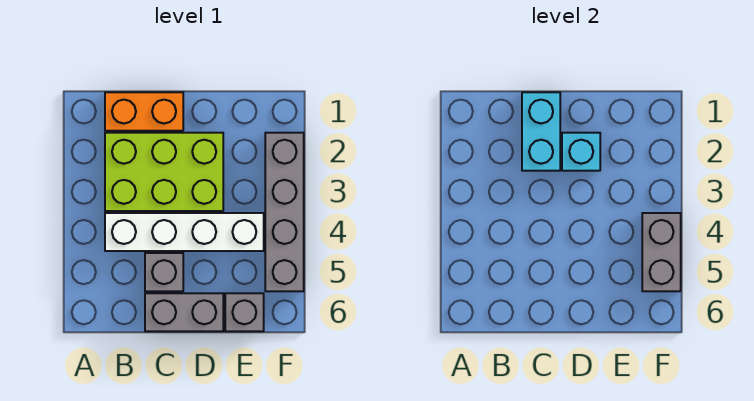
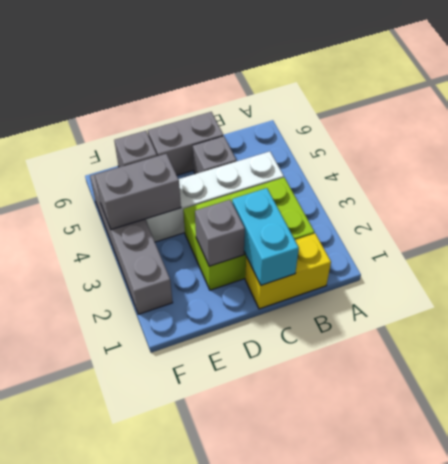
orange 1x2 brick [105,92,183,131] -> yellow 1x2 brick [245,233,331,309]
cyan 1x1 brick [562,133,600,171] -> grey 1x1 brick [195,200,245,266]
grey 1x2 brick [642,213,681,291] -> grey 1x2 brick turned to [95,154,181,229]

